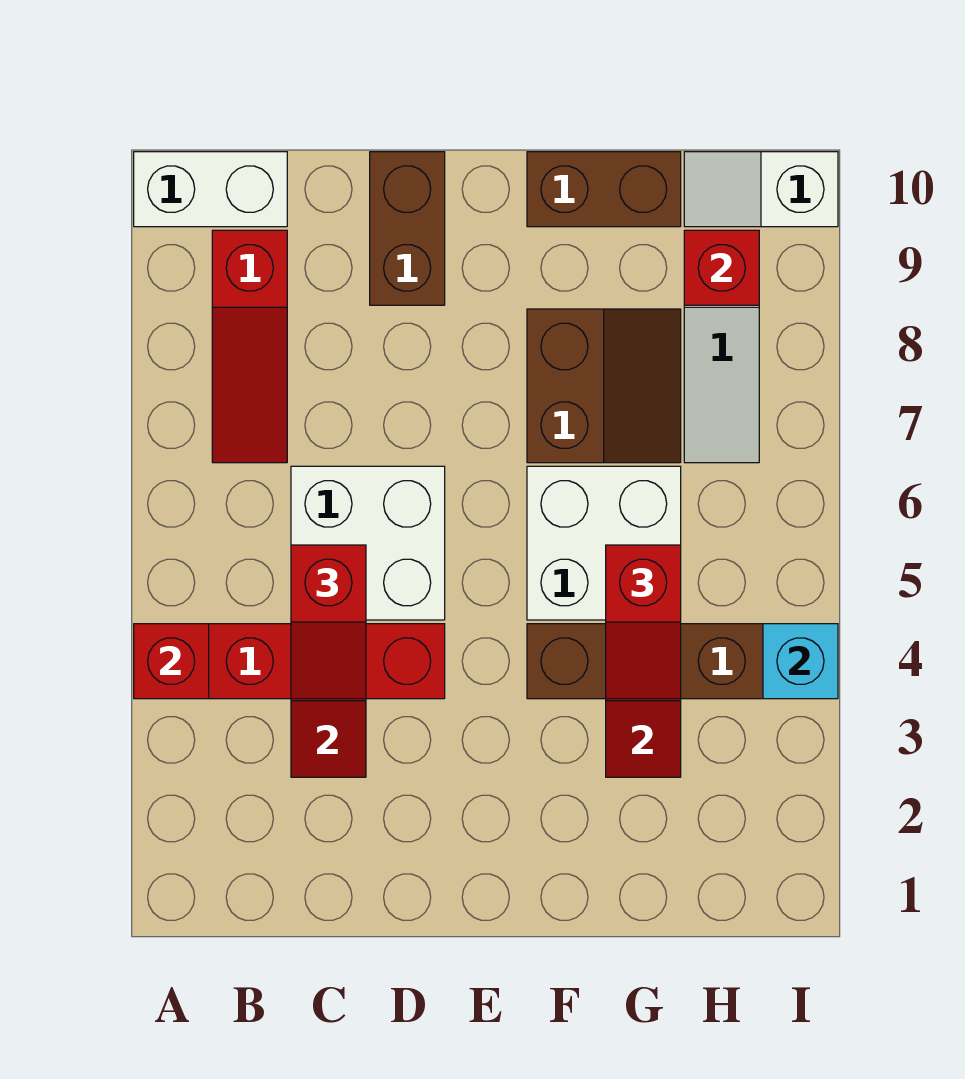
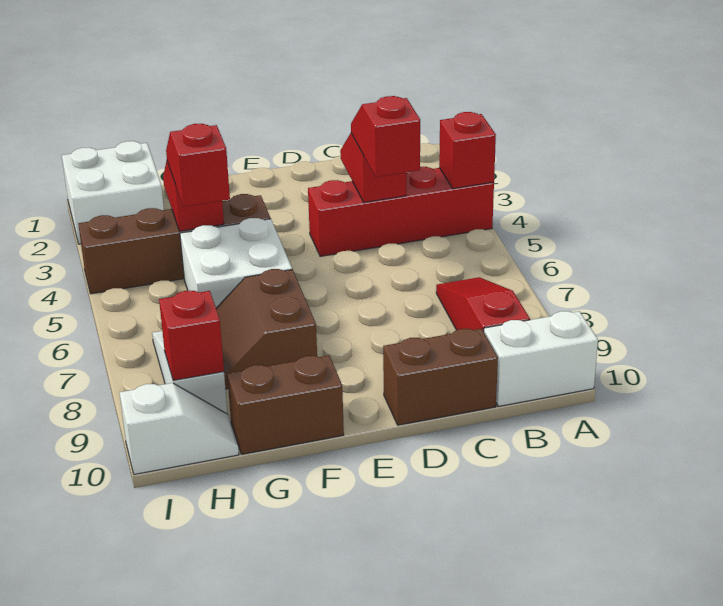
white 2x2 brick [291,466,445,620] -> white 2x2 brick moved to [62,141,164,244]
brown 1x2 brick [370,152,445,305] -> brown 1x2 brick turned to [383,329,498,425]
cyan 1x1 brick [763,624,838,699] -> none

